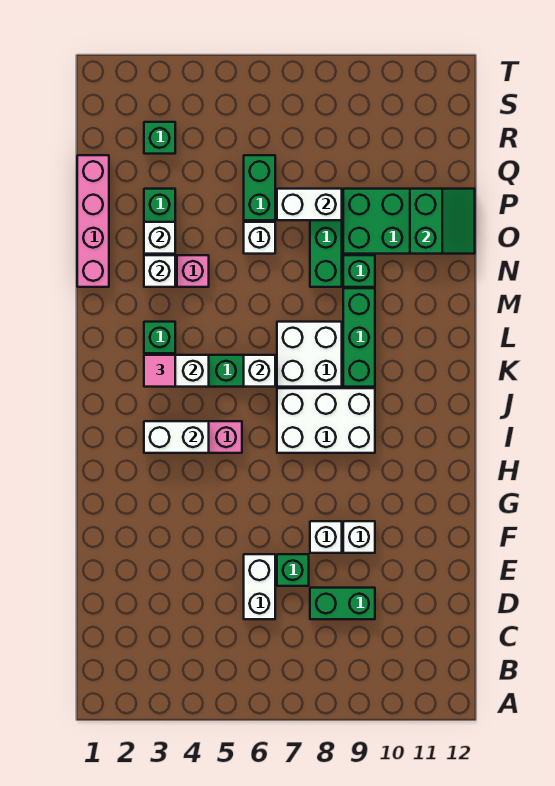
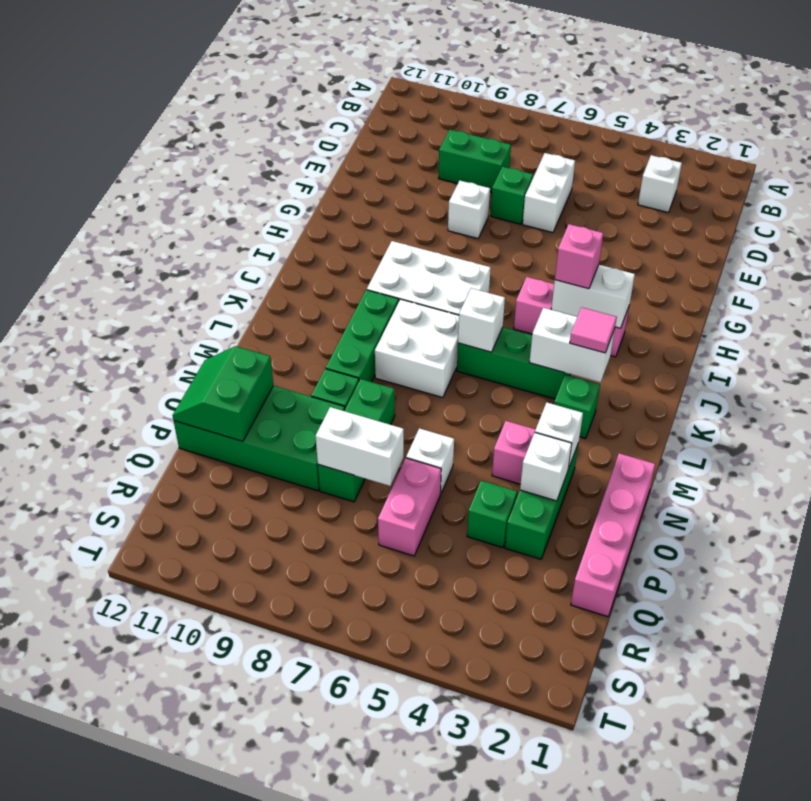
white 1x1 brick [343,521,375,553] -> white 1x1 brick moved to [638,155,682,213]
none -> pink 1x1 brick [555,224,603,289]
green 1x2 brick [244,155,275,220] -> pink 1x2 brick [378,458,441,556]
green 1x1 brick [144,122,175,154] -> green 1x1 brick moved to [467,481,517,548]

